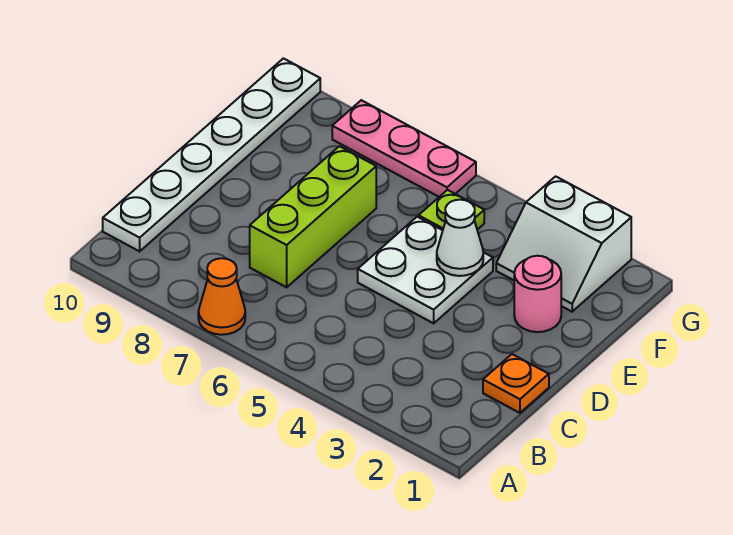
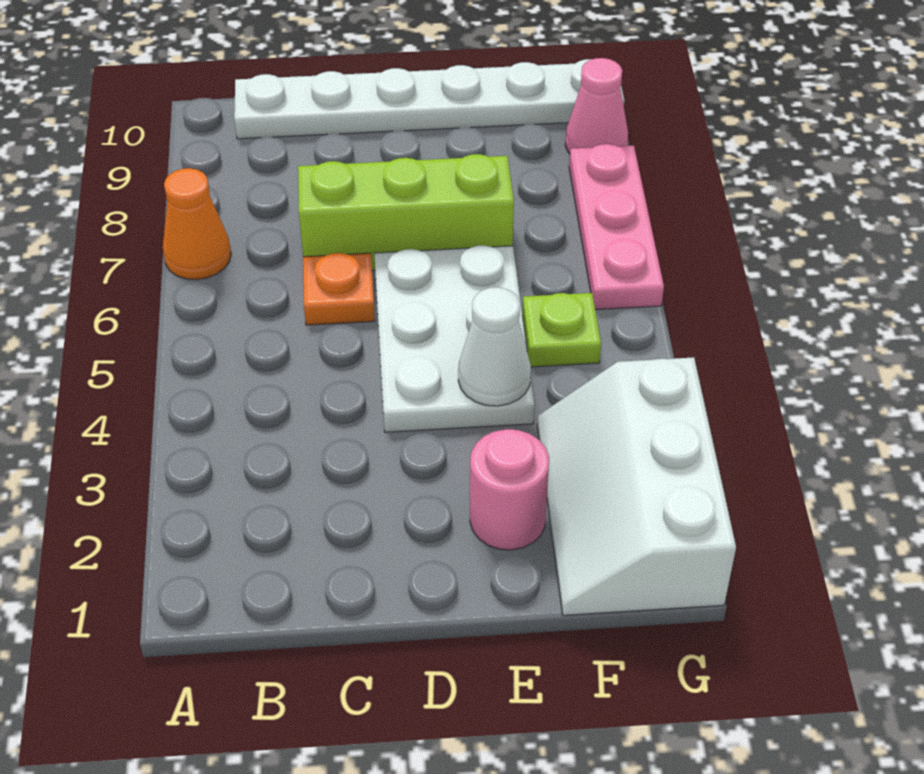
orange 1x1 plate [483,354,549,413] -> orange 1x1 plate moved to [303,253,375,325]
white 2x2 plate [358,217,493,323] -> white 2x3 plate [374,245,534,432]
white 2x2 slope [496,176,631,312] -> white 2x3 slope [537,357,736,615]
none -> pink 1x1 cone [565,58,628,153]

